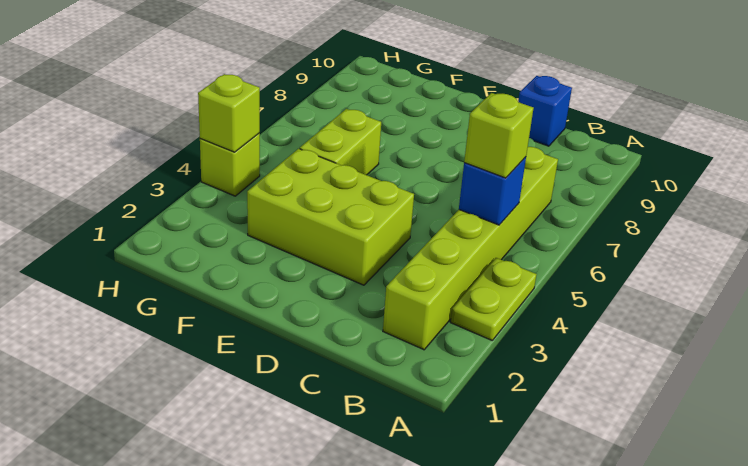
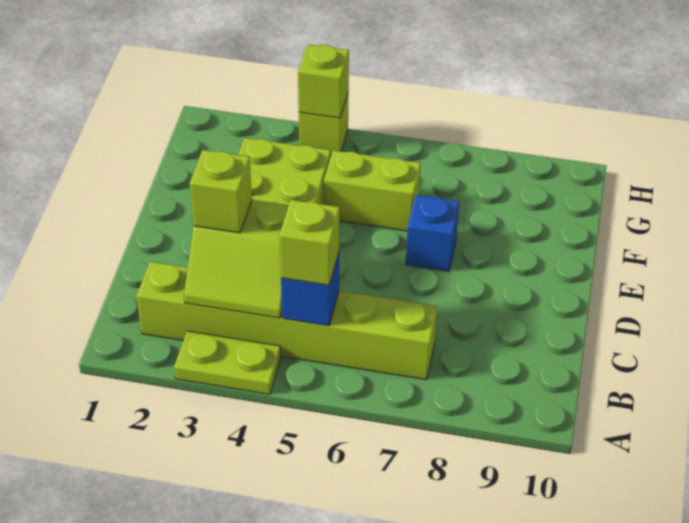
none -> lime 2x2 slope [184,200,289,318]
none -> lime 1x1 brick [190,150,252,233]
blue 1x1 brick [518,76,572,146] -> blue 1x1 brick moved to [406,195,459,271]

